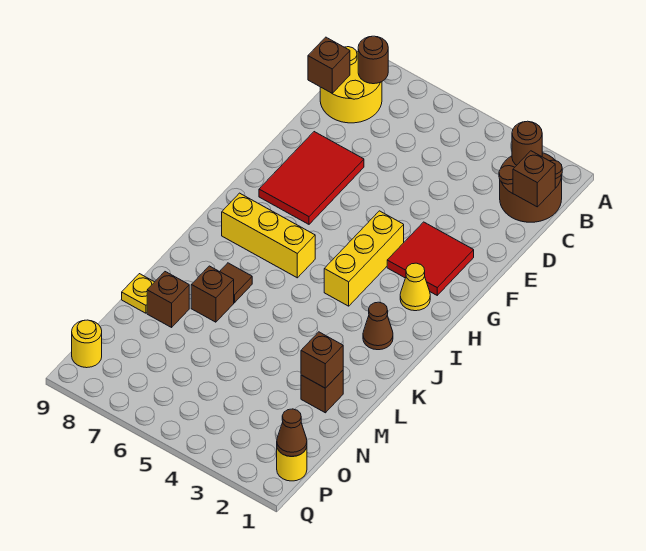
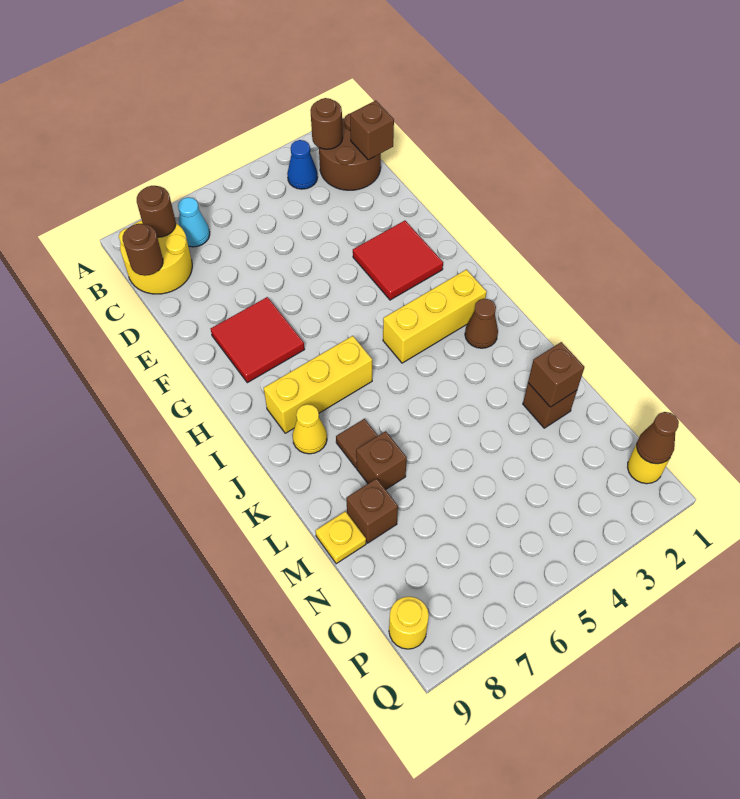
none -> blue 1x1 cone [287,140,318,189]
none -> cyan 1x1 cone [178,197,210,247]
brown 1x1 brick [308,37,350,93] -> brown 1x1 round brick [123,224,163,276]
red 2x3 tile [259,132,364,224] -> red 2x2 tile [211,297,304,383]
yellow 1x3 brick [324,211,404,306] -> yellow 1x3 brick turned to [383,269,487,363]
yellow 1x1 cone [400,263,430,311] -> yellow 1x1 cone moved to [292,404,327,454]

